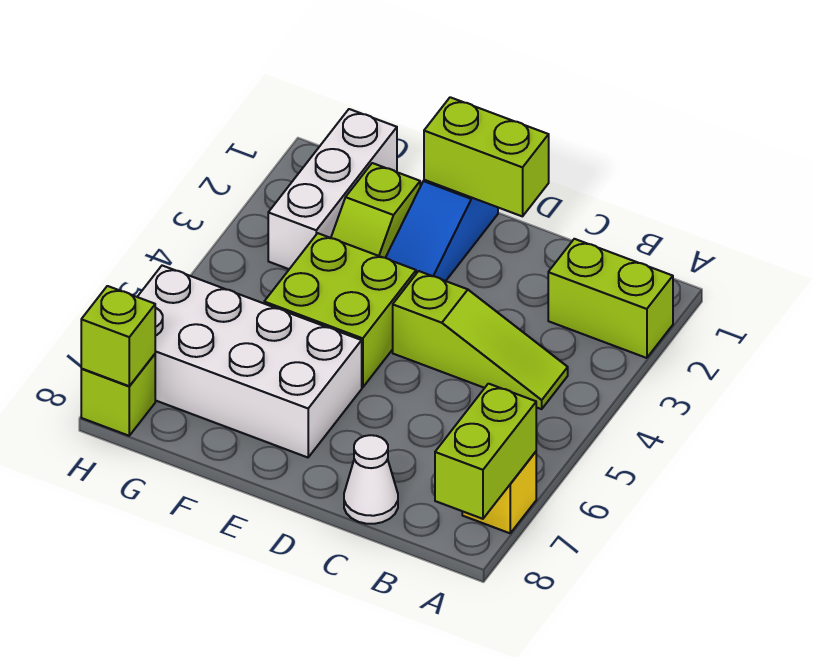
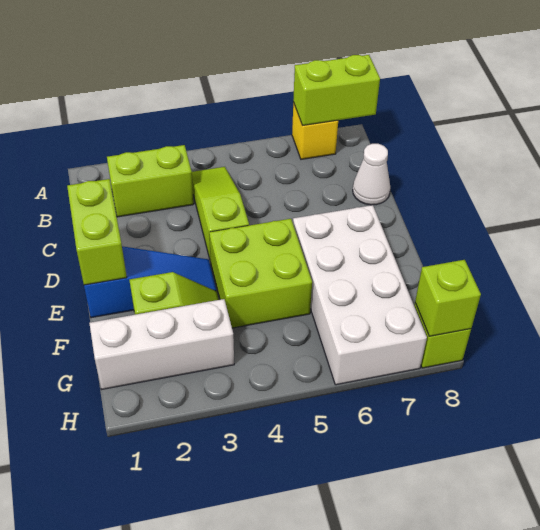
lime 1x2 brick [548,239,673,358] -> lime 1x2 brick turned to [107,145,194,217]

